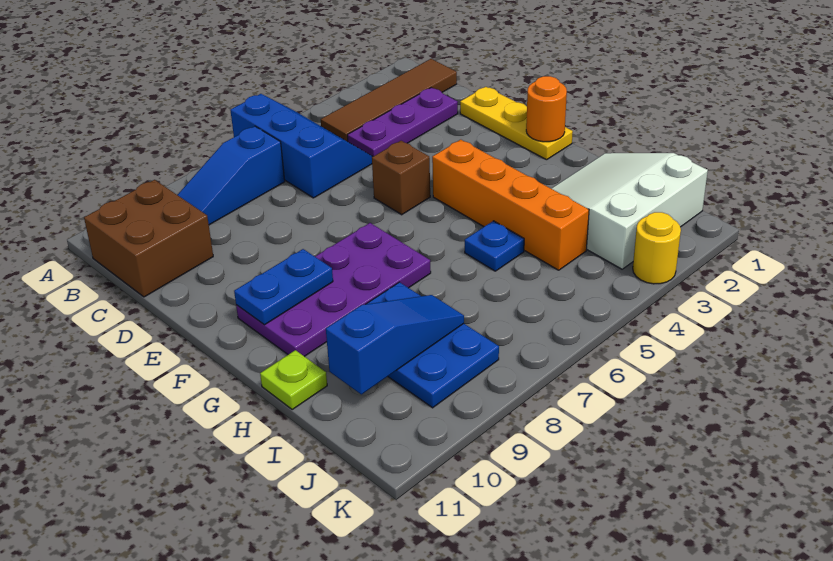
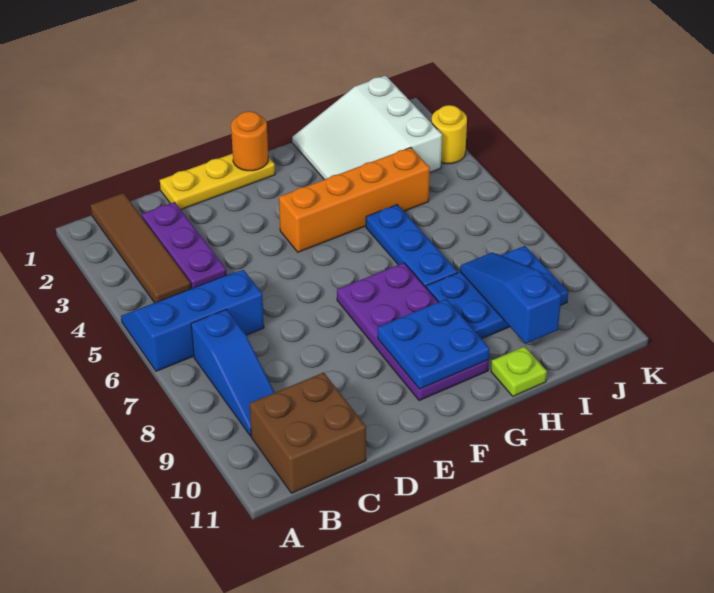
brown 1x1 brick [372,141,430,215] -> none
blue 1x2 plate [234,249,333,325] -> blue 2x2 plate [378,299,490,389]
blue 1x1 plate [465,221,524,271] -> blue 1x3 plate [366,205,458,287]

